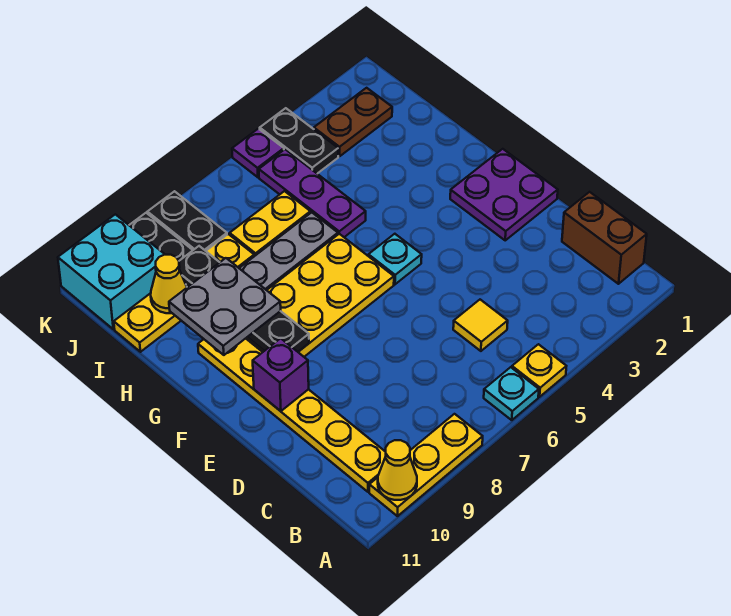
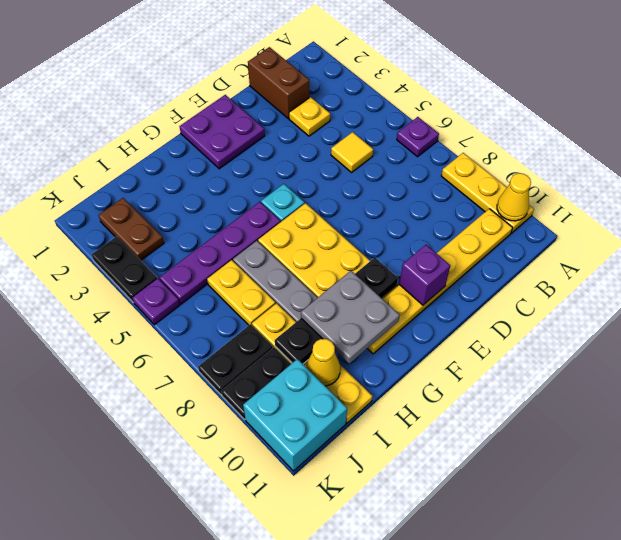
yellow 1x1 plate [512,344,566,397] -> yellow 1x1 plate moved to [289,97,330,136]
cyan 1x1 plate [484,367,539,420] -> purple 1x1 plate [397,117,439,157]
brown 1x2 brick [562,192,647,284] -> brown 1x2 brick turned to [248,47,309,119]
purple 1x3 plate [259,149,366,237] -> purple 1x4 plate [159,202,280,304]
black 1x2 plate [260,108,338,174] -> black 1x2 plate turned to [91,236,157,302]

